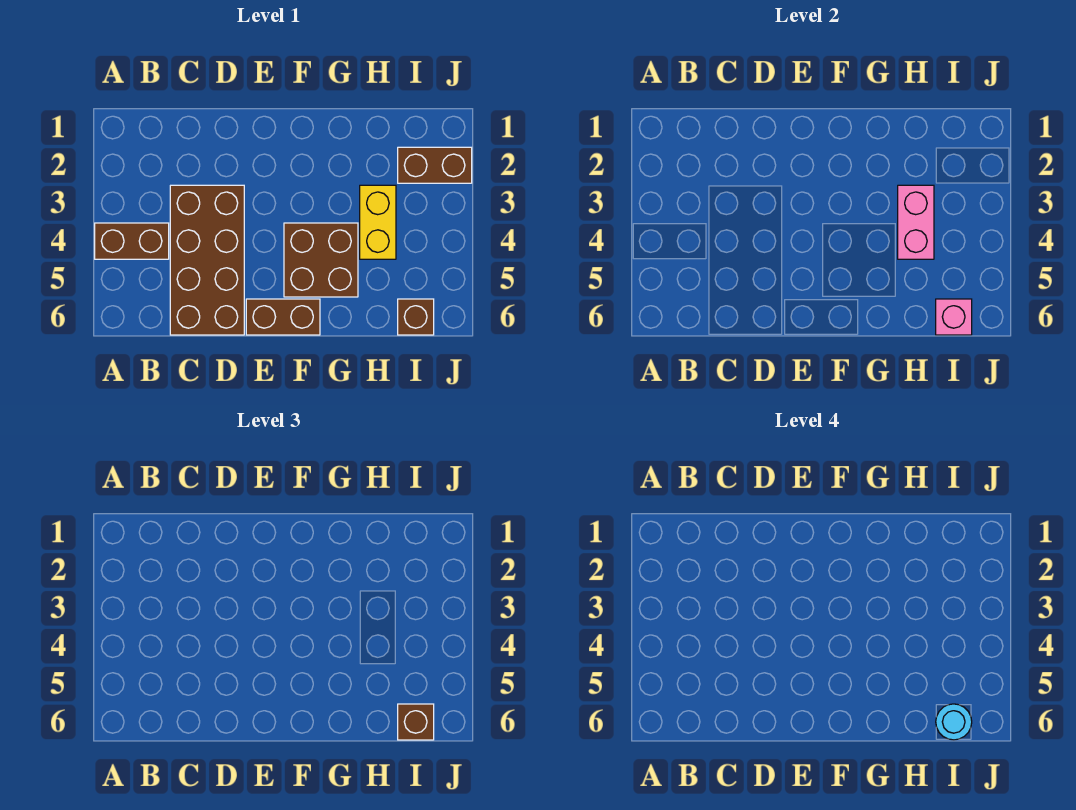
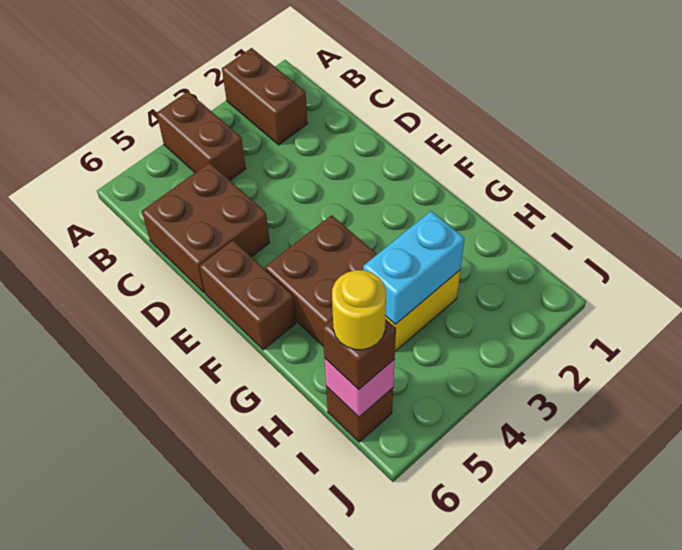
brown 2x4 brick [170,185,244,335] -> brown 2x2 brick [142,163,270,293]
pink 1x2 brick [898,185,934,259] -> cyan 1x2 brick [363,211,465,324]
brown 1x2 brick [398,147,472,183] -> brown 1x2 brick moved to [222,48,308,145]
cyan 1x1 round brick [936,704,972,740] -> yellow 1x1 round brick [332,270,386,350]

